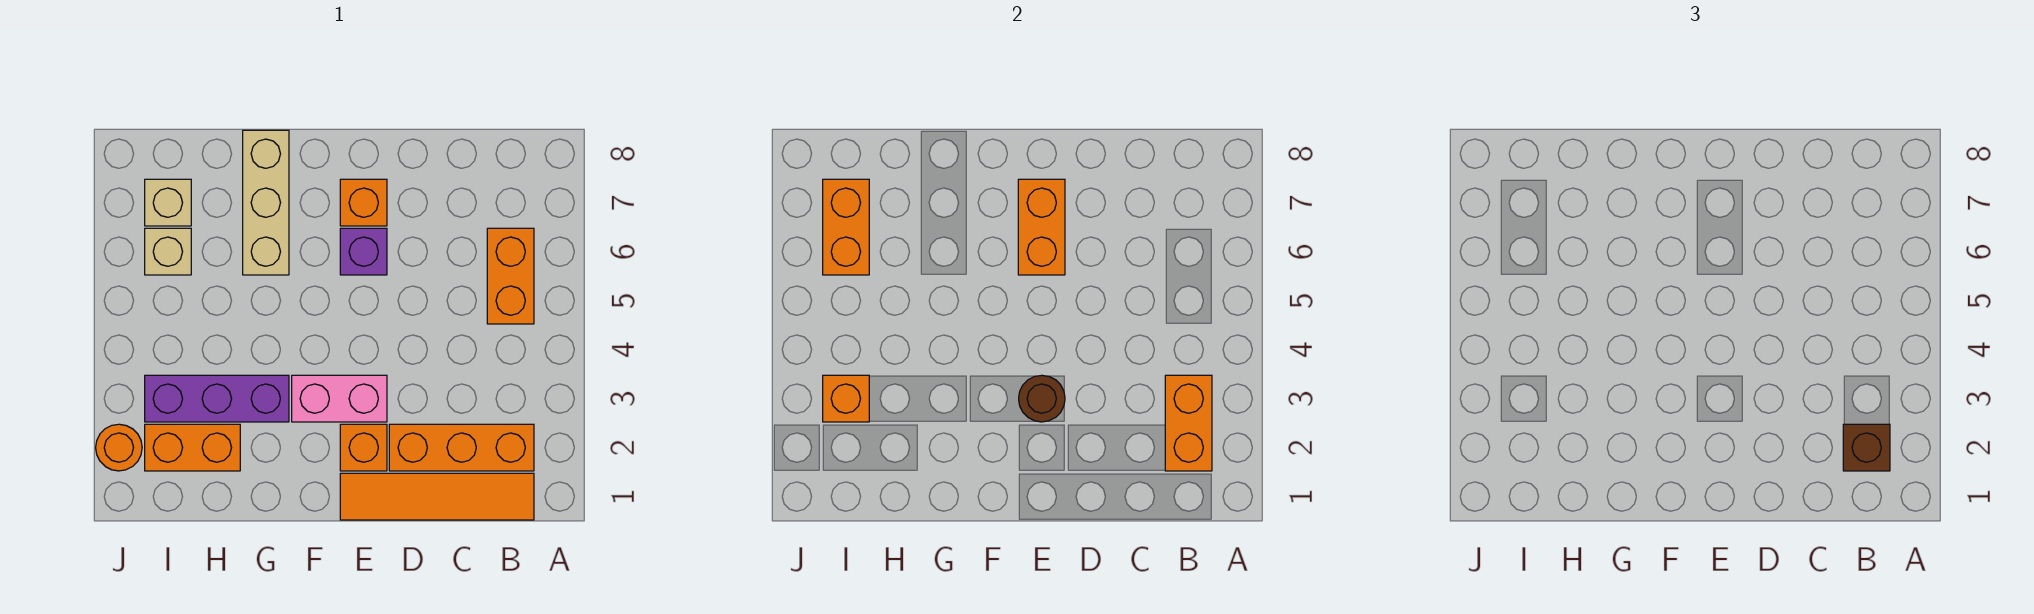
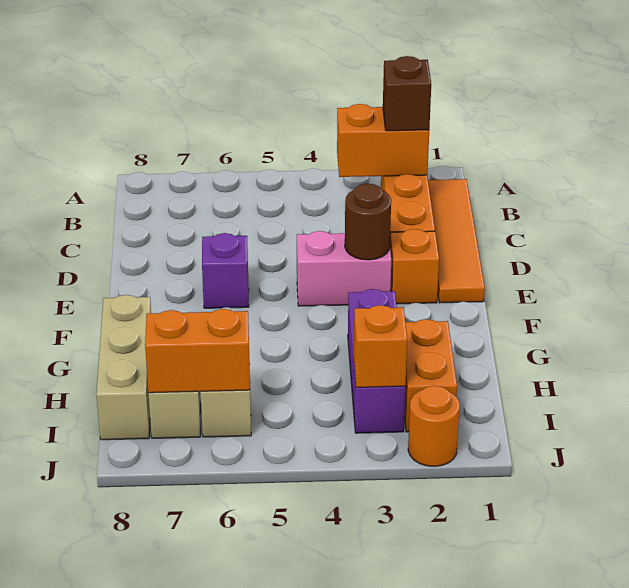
orange 1x2 brick [487,228,534,324] -> none
pink 1x2 brick [292,375,387,422] -> pink 1x2 brick turned to [297,231,391,306]
orange 1x2 brick [1018,179,1065,275] -> none
orange 1x1 brick [340,179,387,226] -> none
tan 1x3 brick [243,130,289,275] -> tan 1x3 brick turned to [96,295,151,440]

